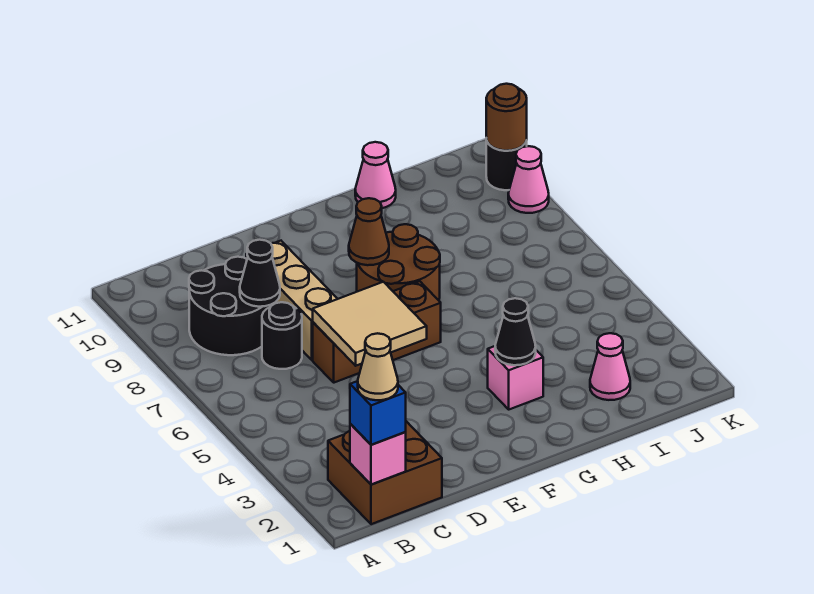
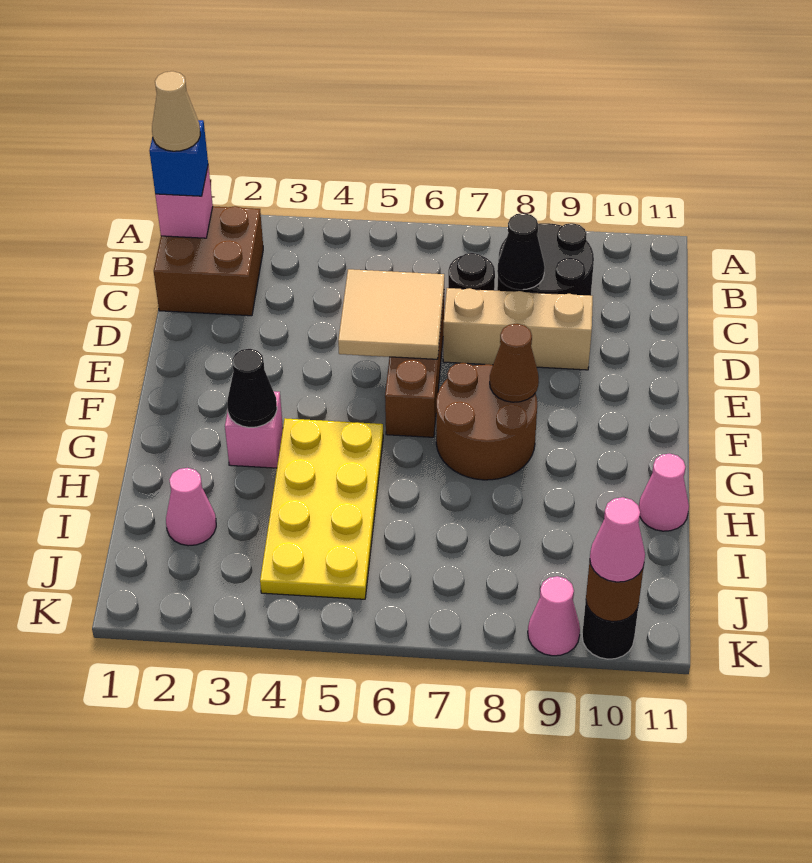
none -> yellow 2x4 plate [260,418,383,599]
none -> pink 1x1 cone [590,497,645,582]

